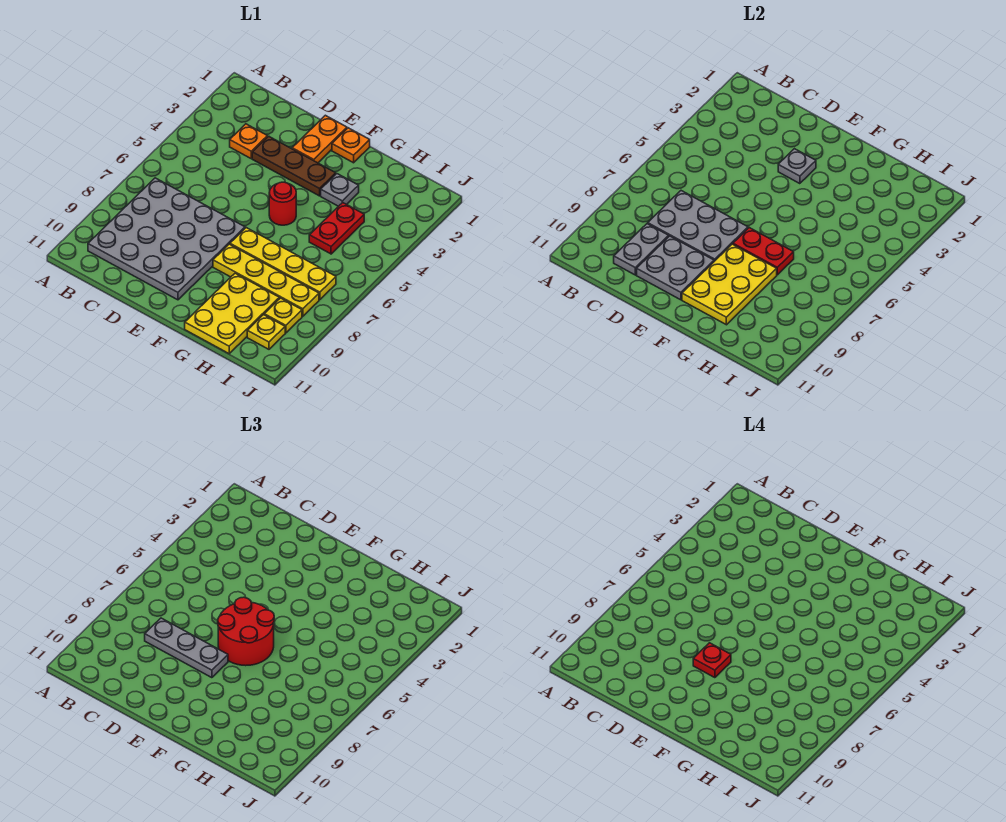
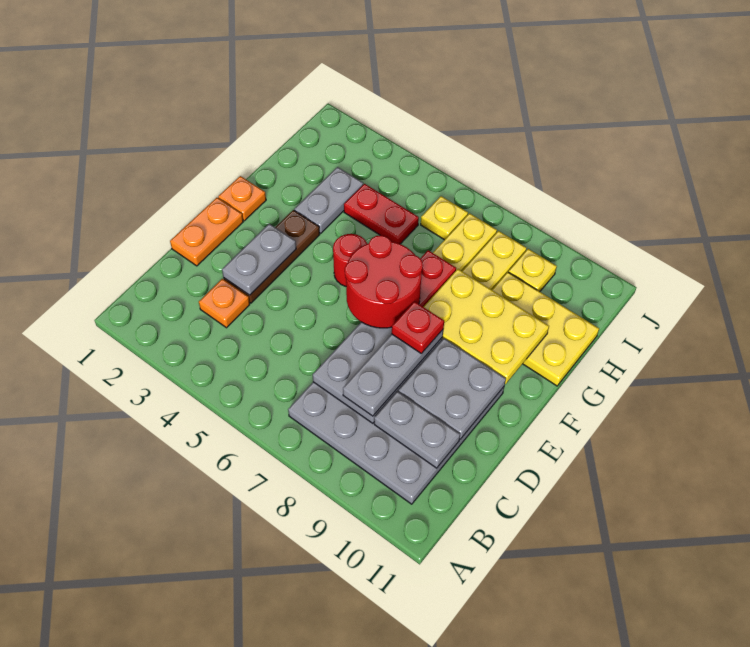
orange 1x2 plate [292,115,347,163] -> orange 1x2 plate turned to [170,198,243,266]
grey 1x1 plate [778,149,816,184] -> grey 1x2 plate [222,224,296,295]
grey 1x1 plate [321,174,359,206] -> grey 1x2 plate [294,167,363,233]
yellow 1x1 plate [247,315,285,349] -> yellow 1x1 plate moved to [421,196,468,240]

